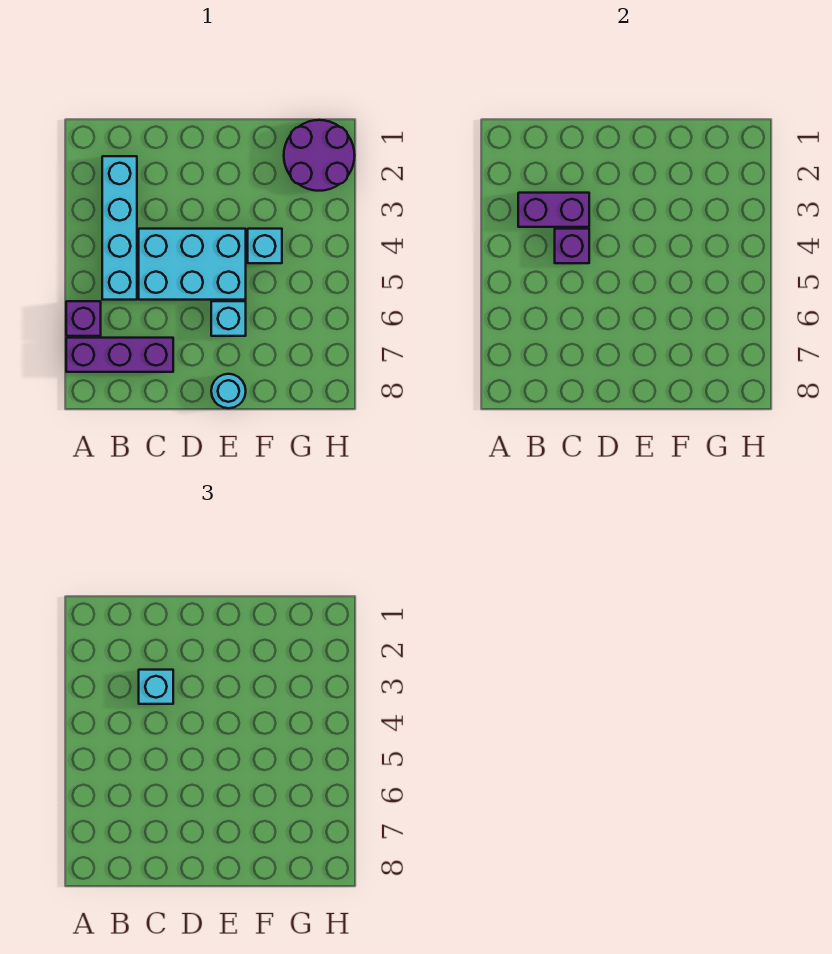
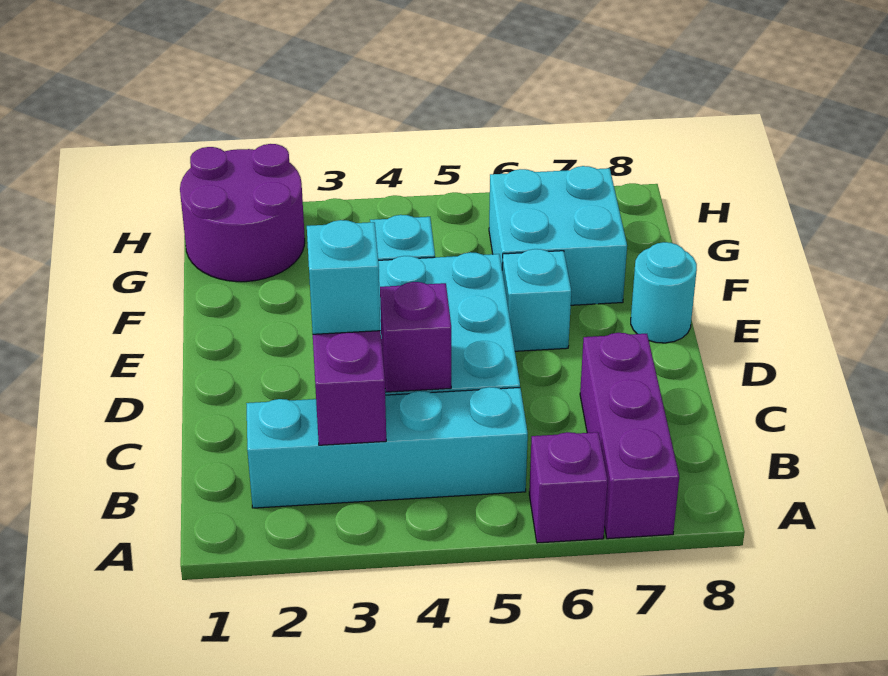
none -> cyan 2x2 brick [489,166,627,305]

